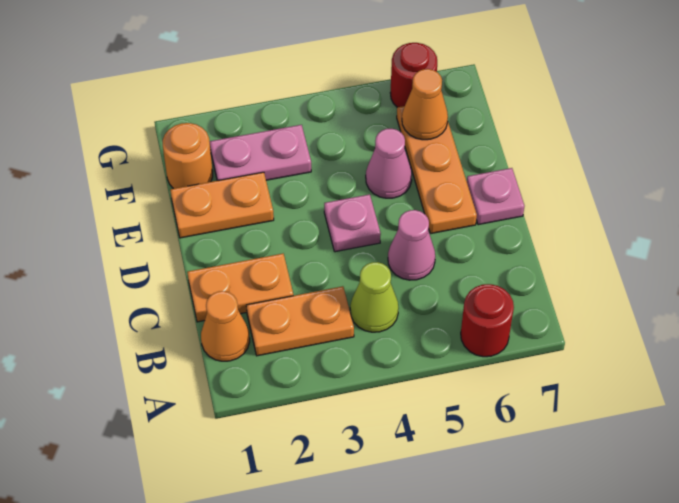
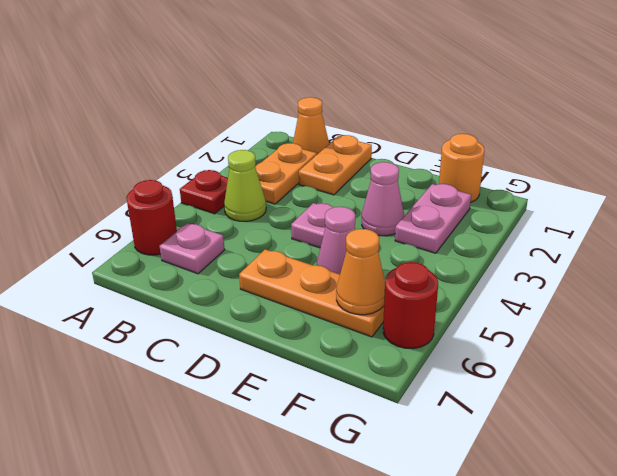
none -> red 1x1 plate [180,170,228,214]
pink 1x1 cone [388,210,435,280] -> pink 1x1 cone moved to [362,162,404,236]
pink 1x1 plate [467,168,524,225] -> pink 1x1 plate moved to [160,223,225,274]
orange 1x2 plate [170,172,274,238] -> none

